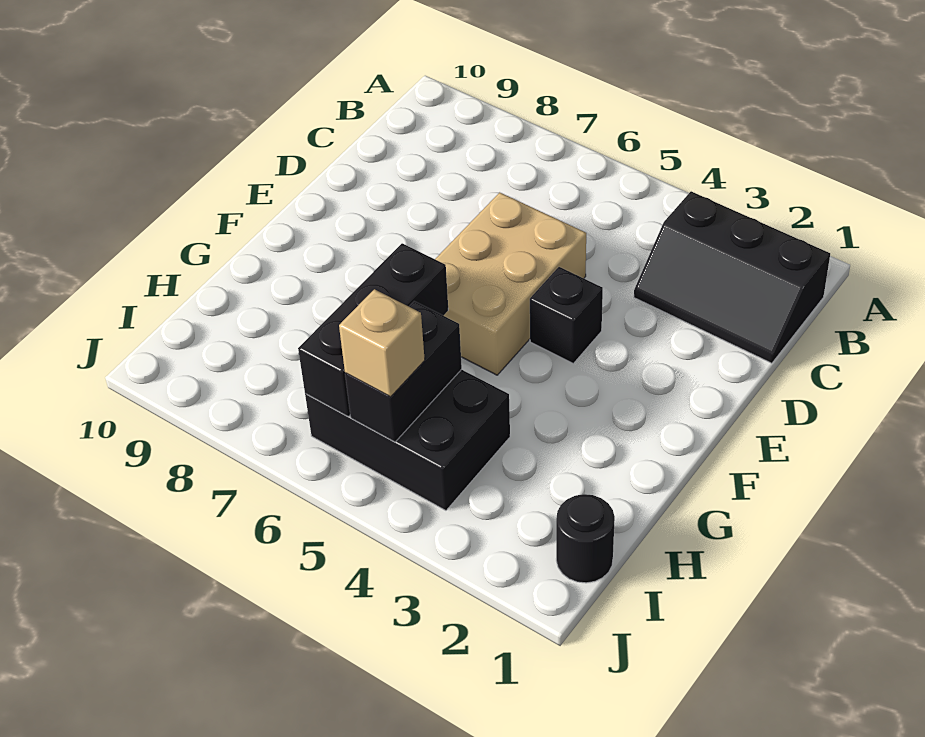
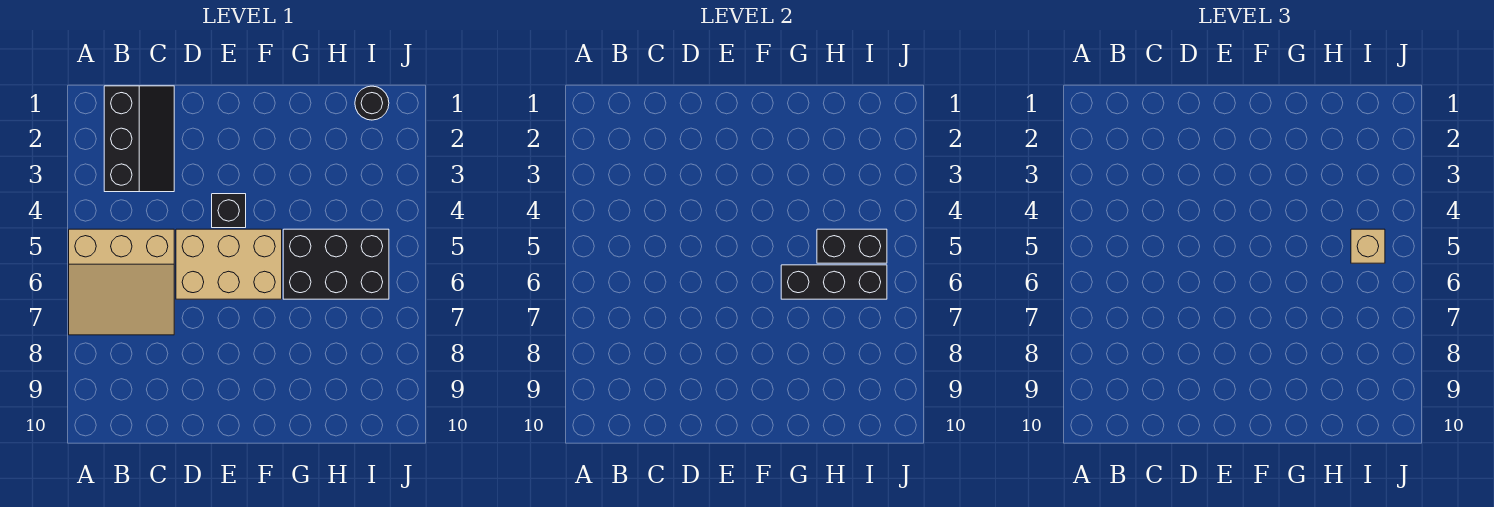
none -> tan 3x3 slope [69,229,174,335]
black 2x3 brick [305,369,510,510] -> black 2x3 brick turned to [283,229,389,299]

